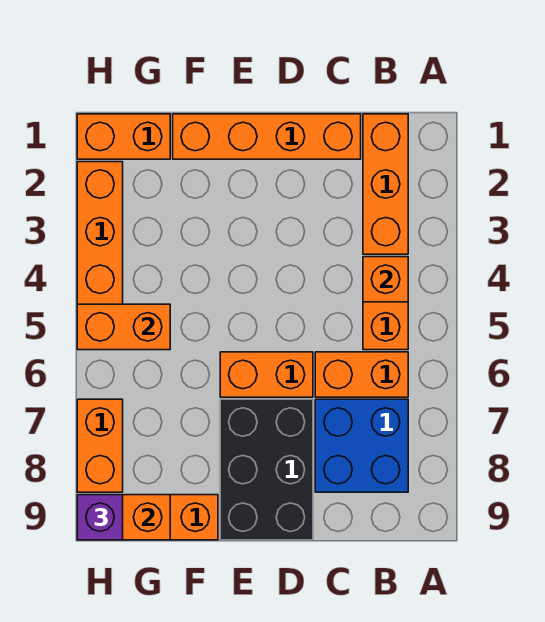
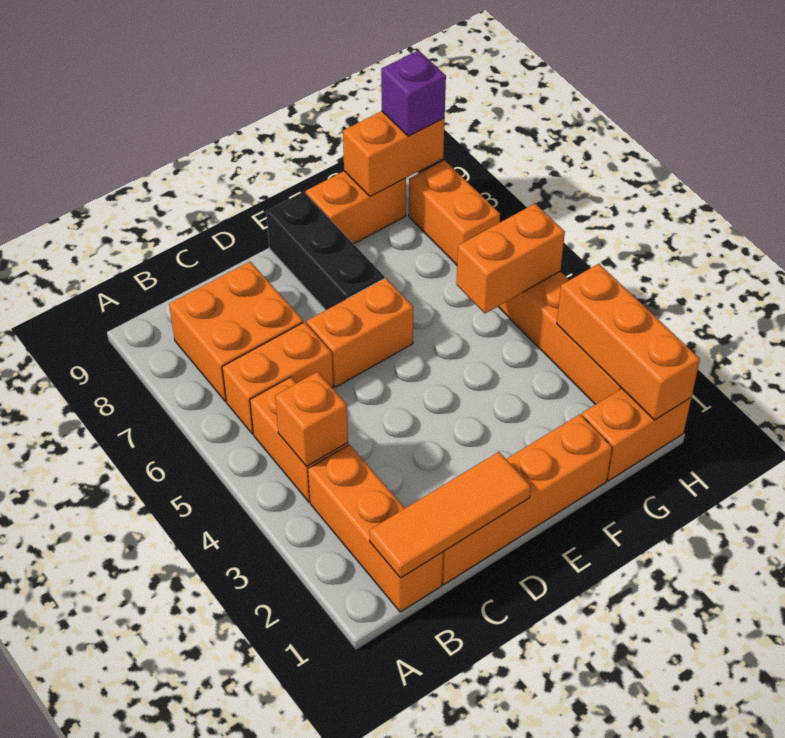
none -> orange 1x3 tile [369,452,531,578]
blue 2x2 brick [315,399,408,492] -> orange 2x2 brick [169,262,303,401]
black 2x3 brick [220,399,313,540] -> black 1x3 brick [266,192,385,310]
none -> orange 1x3 brick [557,264,700,420]

